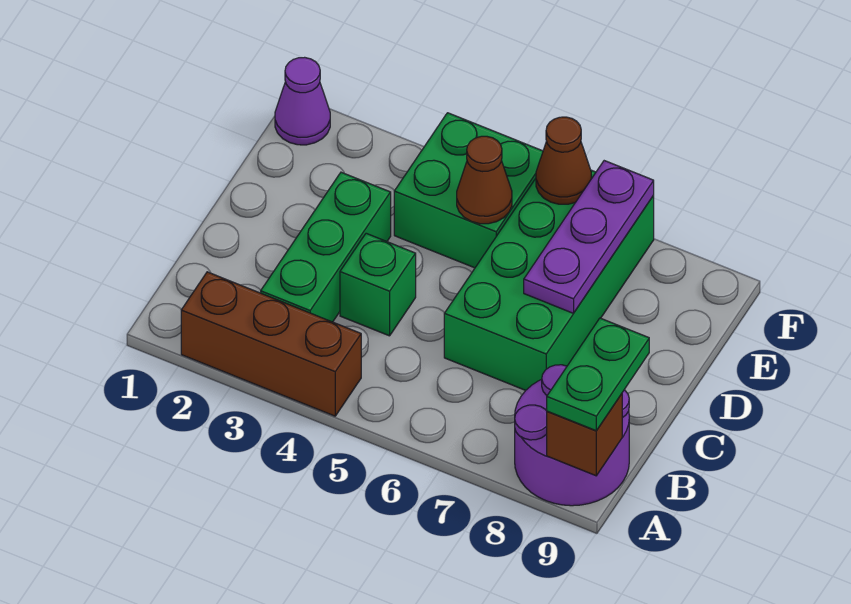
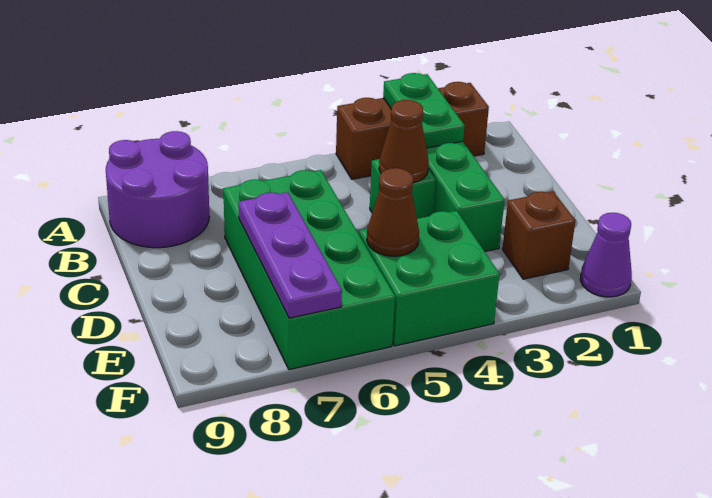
brown 1x1 brick [547,394,622,476] -> brown 1x1 brick moved to [502,191,575,279]
green 1x2 plate [547,318,649,431] -> green 1x2 plate moved to [383,73,465,148]
brown 1x1 cone [536,117,591,204] -> brown 1x1 cone moved to [379,100,429,183]

